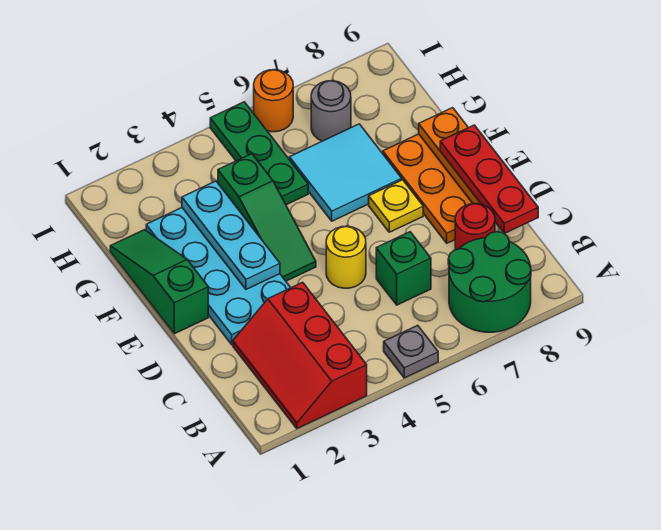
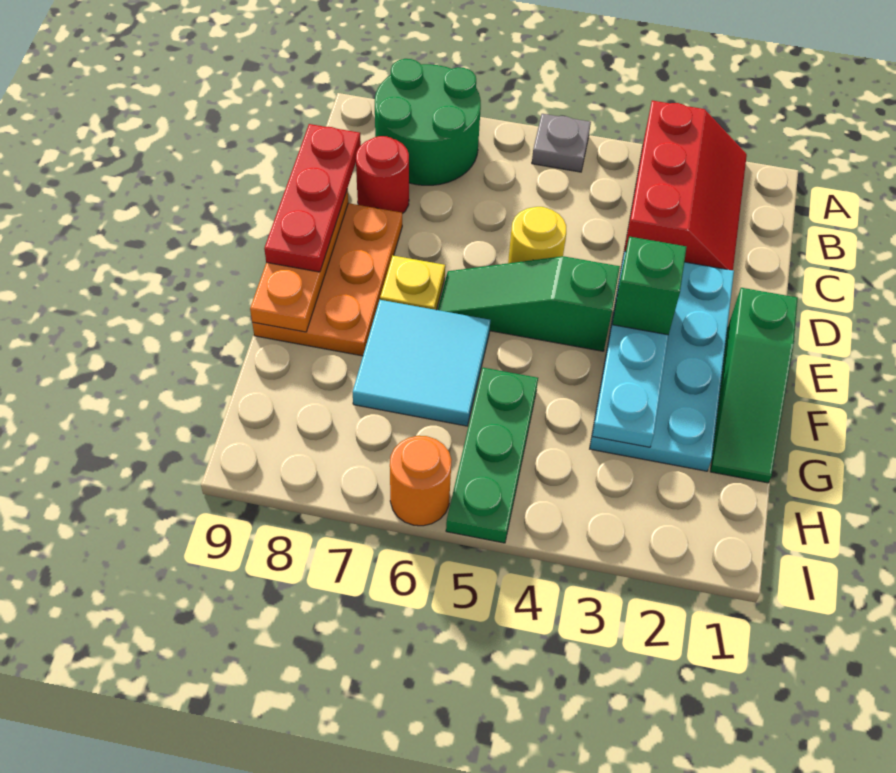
green 1x1 brick [376,232,431,305] -> green 1x1 brick moved to [612,237,687,335]
green 1x3 slope [218,154,316,281] -> green 1x3 slope turned to [438,256,620,351]
grey 1x1 round brick [311,81,351,141] -> none

